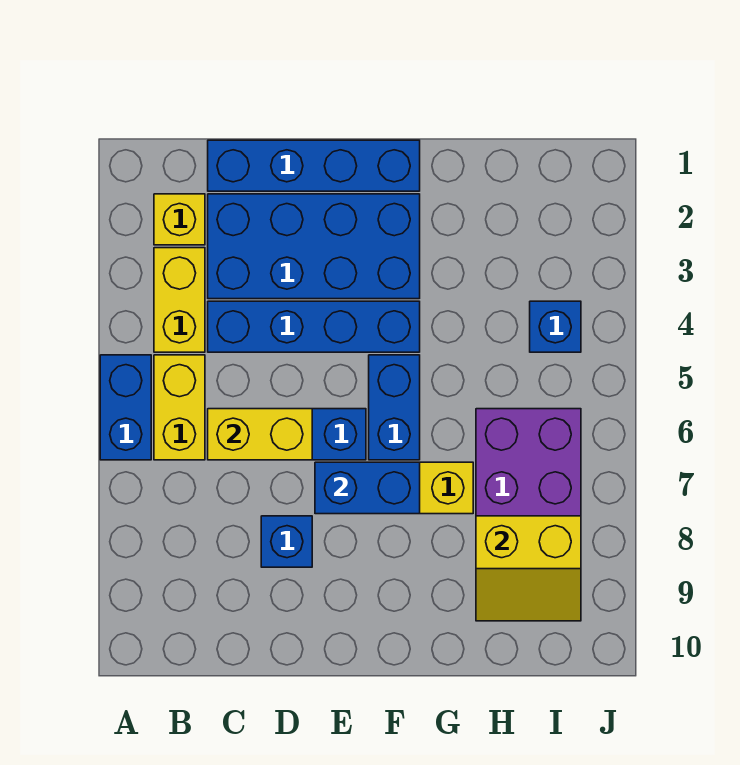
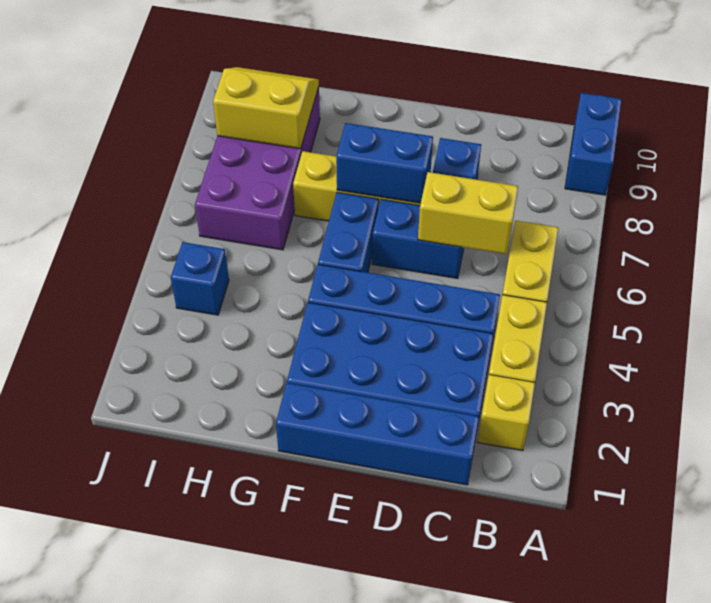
blue 1x2 brick [100,355,151,460] -> blue 1x2 brick moved to [565,93,622,195]

